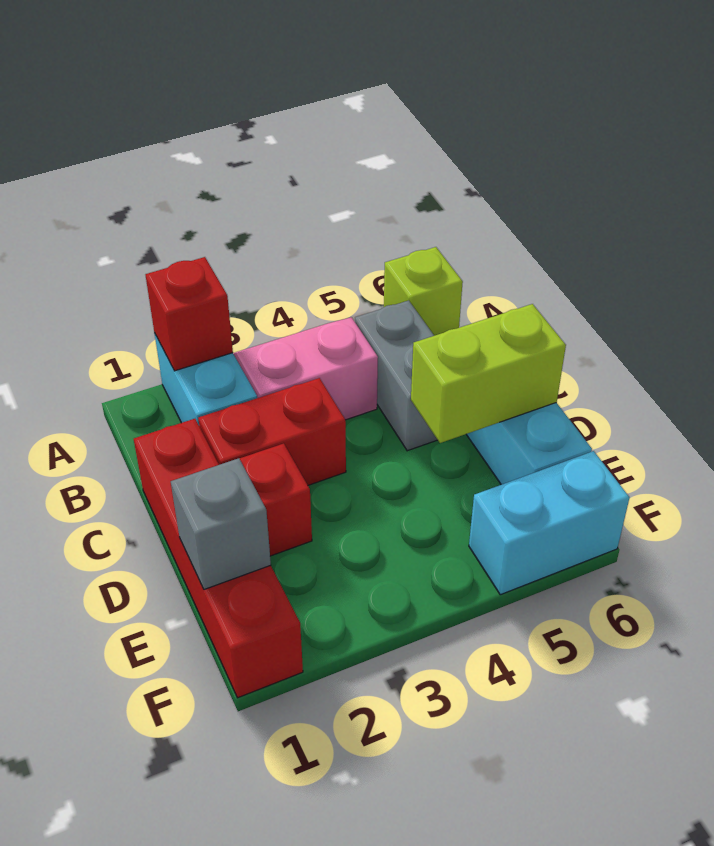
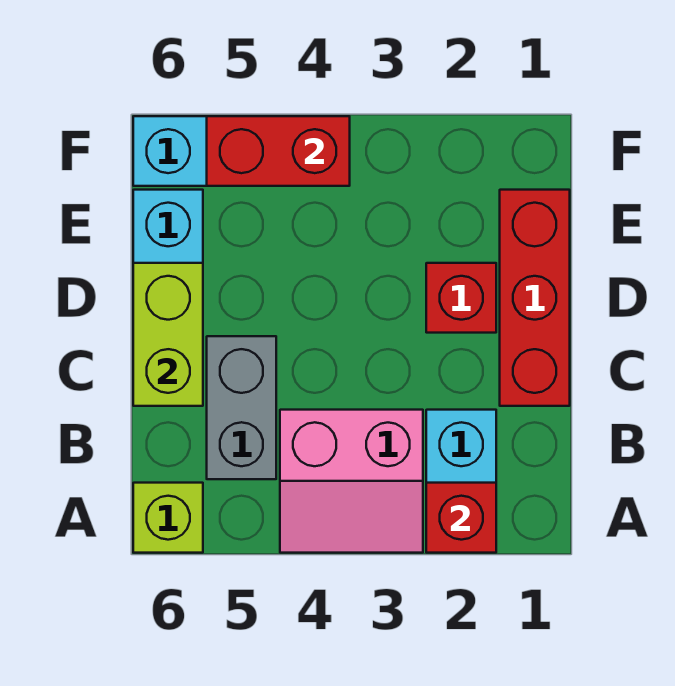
red 1x4 brick [134,419,303,698] -> red 1x3 brick [500,190,570,406]
red 1x2 brick [198,378,346,485] -> red 1x2 brick moved to [207,116,350,186]
lime 1x2 brick [411,304,566,443] -> lime 1x2 brick turned to [133,263,203,406]
grey 1x1 brick [171,458,271,589] -> none

